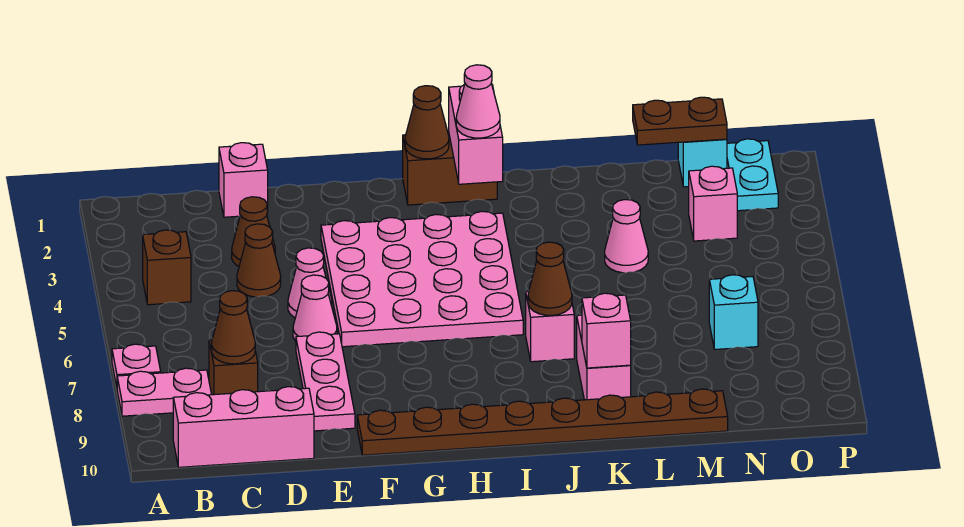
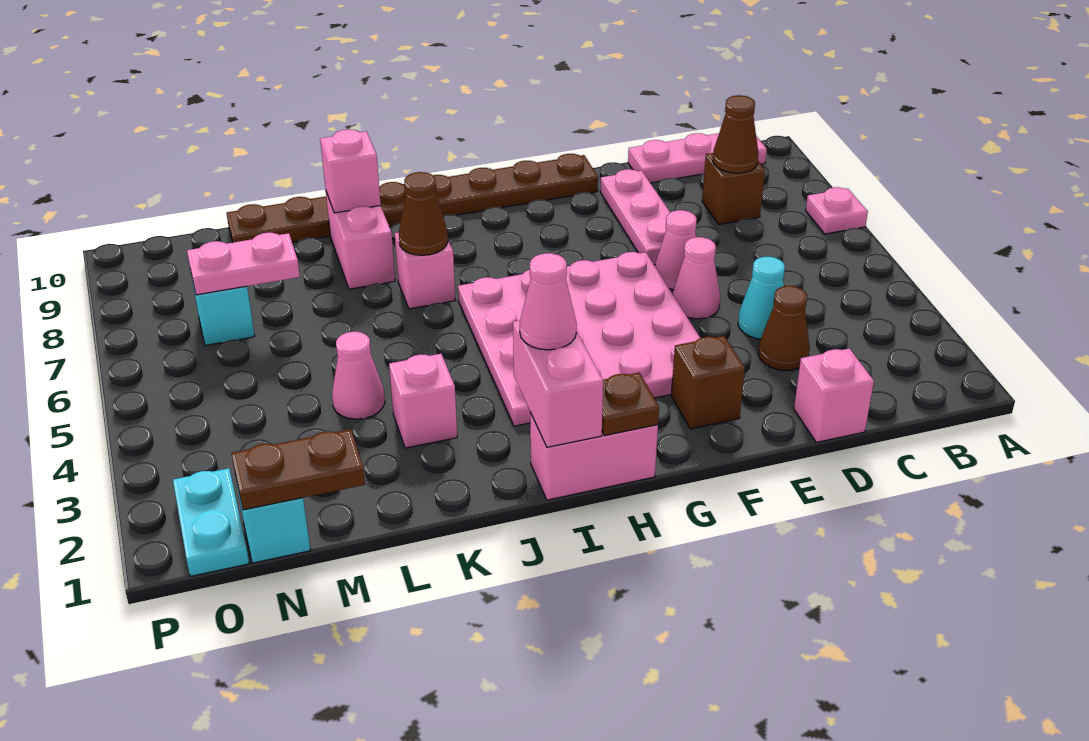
pink 1x2 plate [117,368,212,416] -> pink 1x2 plate moved to [187,233,300,295]
brown 1x1 brick [143,230,191,305] -> brown 1x1 brick moved to [671,336,745,429]
pink 1x3 brick [173,387,314,467] -> pink 1x3 plate [628,133,767,183]
brown 1x1 cone [237,224,281,297] -> cyan 1x1 cone [738,257,785,339]
brown 1x2 brick [403,132,497,205] -> pink 1x2 brick [530,412,658,500]
brown 1x1 cone [405,86,449,159] -> brown 1x1 plate [602,373,659,436]
pink 1x1 brick [689,166,737,241] -> pink 1x1 brick moved to [389,354,457,448]

